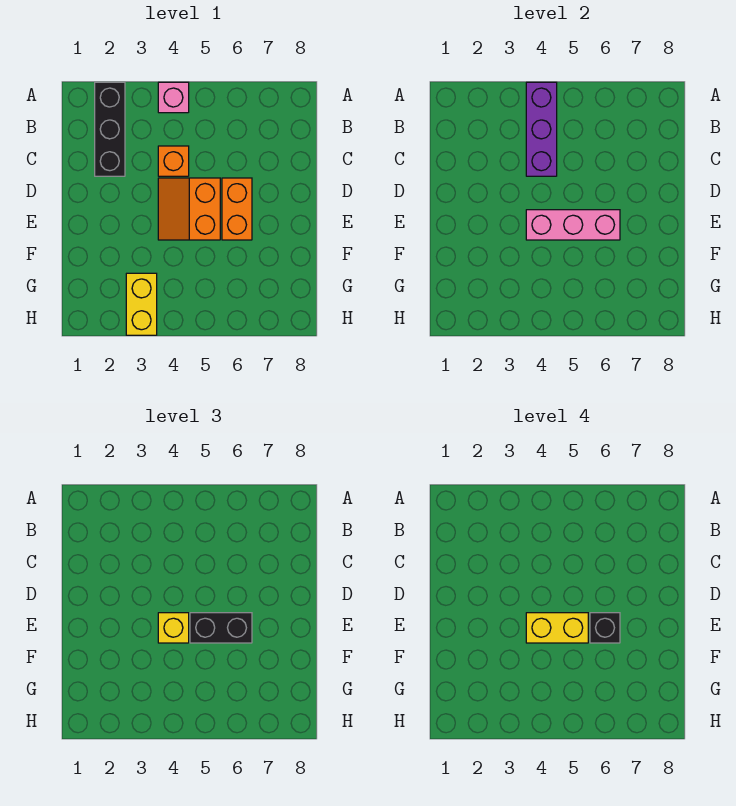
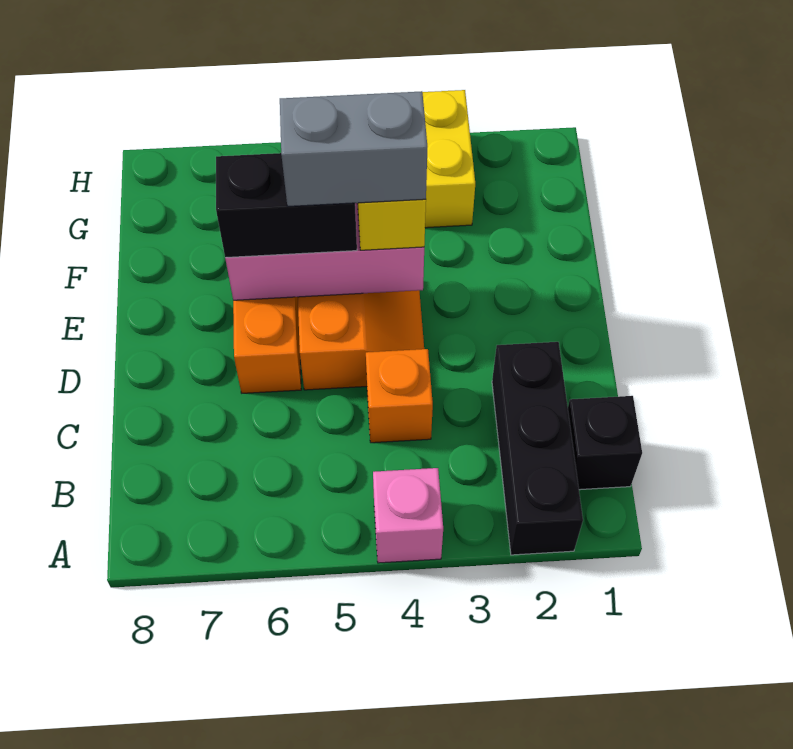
purple 1x3 brick [526,82,557,176] -> none
yellow 1x2 brick [526,613,588,643] -> grey 1x2 brick [280,91,427,206]
black 1x1 brick [590,613,620,643] -> black 1x1 brick moved to [568,396,642,490]

